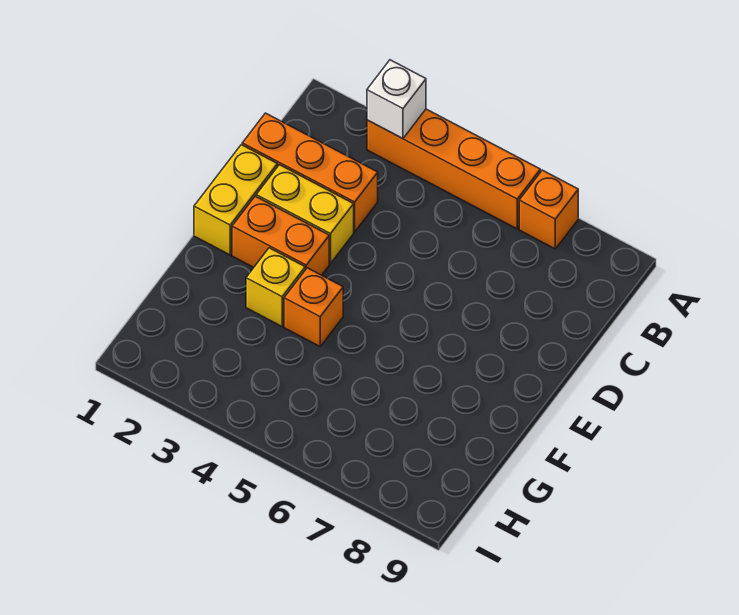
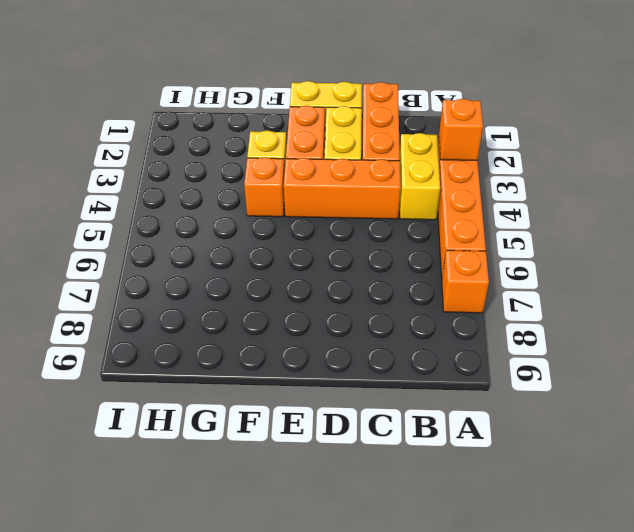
white 1x1 brick [367,60,426,139] -> orange 1x1 brick [439,99,483,160]
none -> yellow 1x2 brick [399,133,440,220]
none -> orange 1x3 brick [284,158,401,219]

